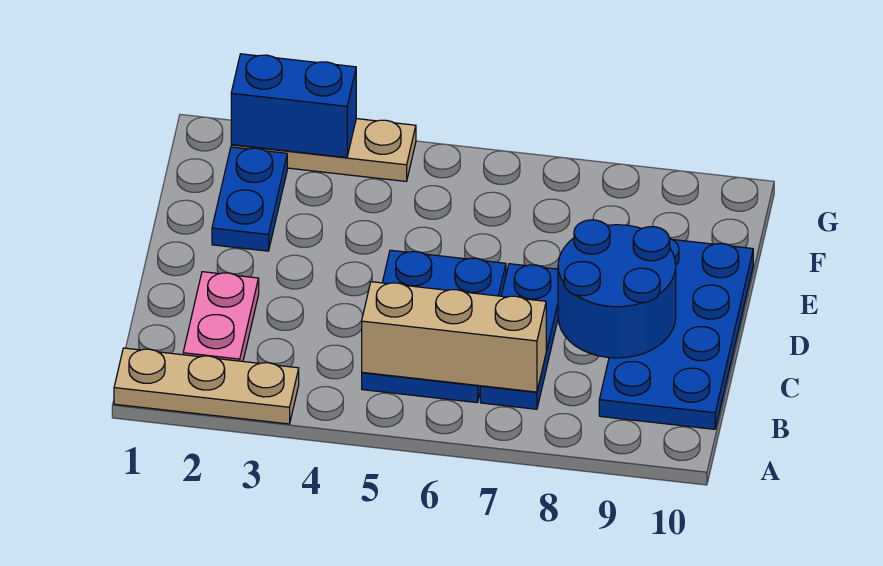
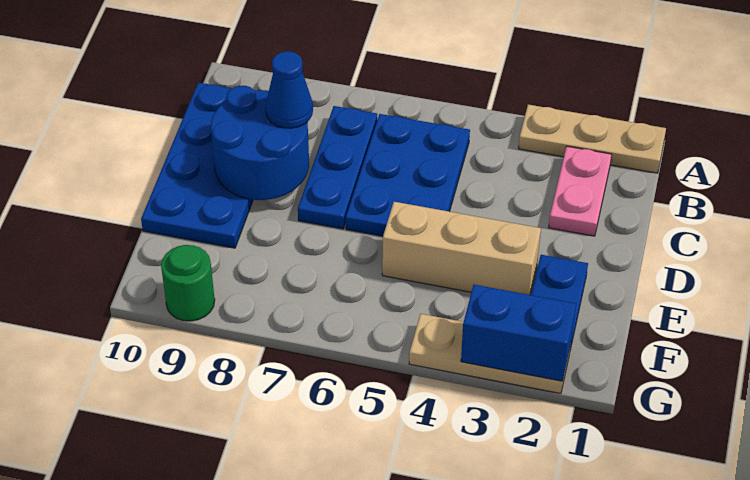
tan 1x3 brick [362,282,546,392] -> tan 1x3 brick moved to [382,202,541,295]
none -> blue 1x1 cone [266,51,313,128]
none -> green 1x1 round brick [161,245,215,321]

